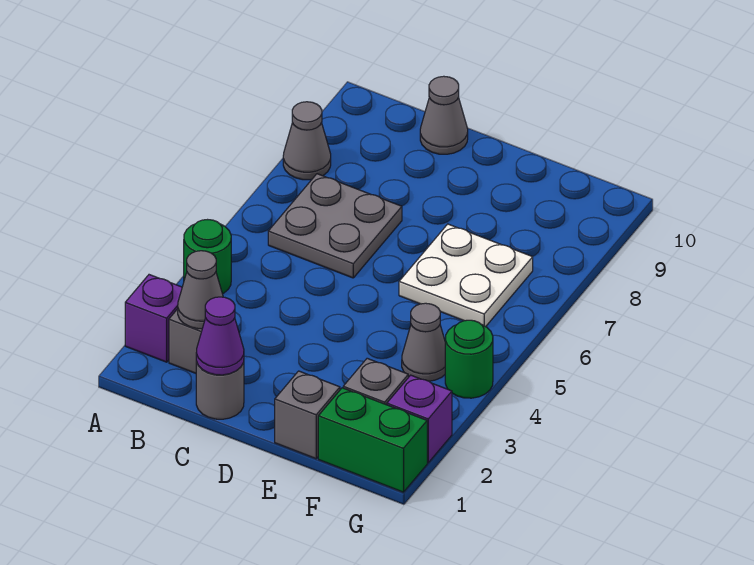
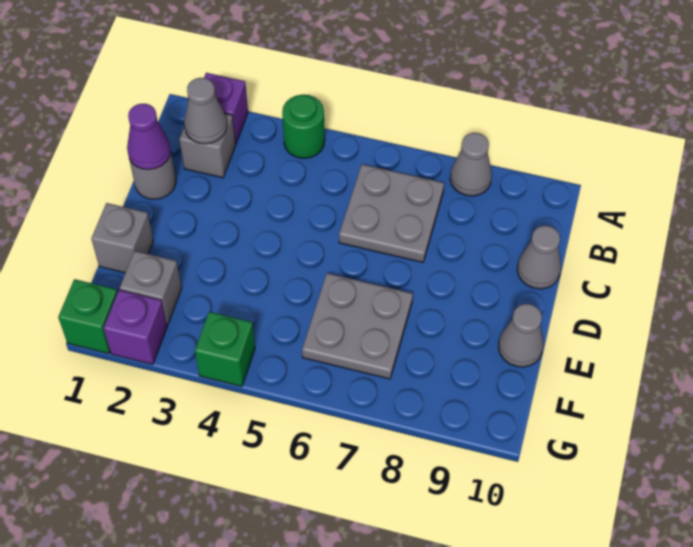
white 2x2 plate [399,224,533,327] -> grey 2x2 plate [302,273,413,379]
green 1x2 brick [318,388,427,492] -> green 1x1 brick [58,279,117,354]
grey 1x1 cone [402,303,445,381] -> grey 1x1 cone moved to [499,304,543,367]
green 1x1 round brick [445,320,493,398] -> green 1x1 brick [195,312,255,387]

